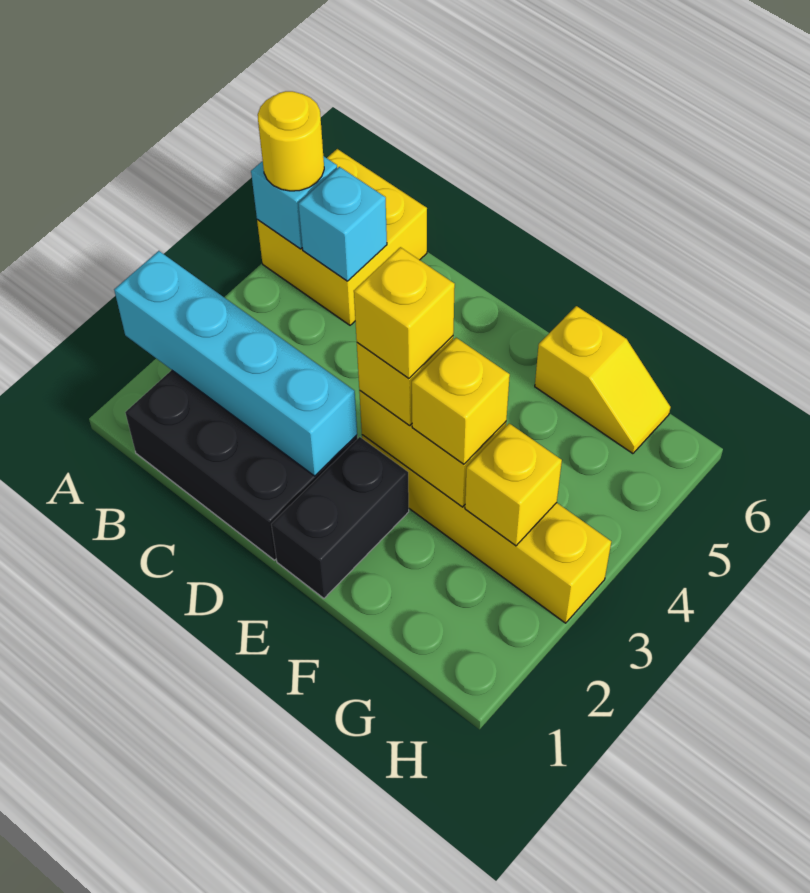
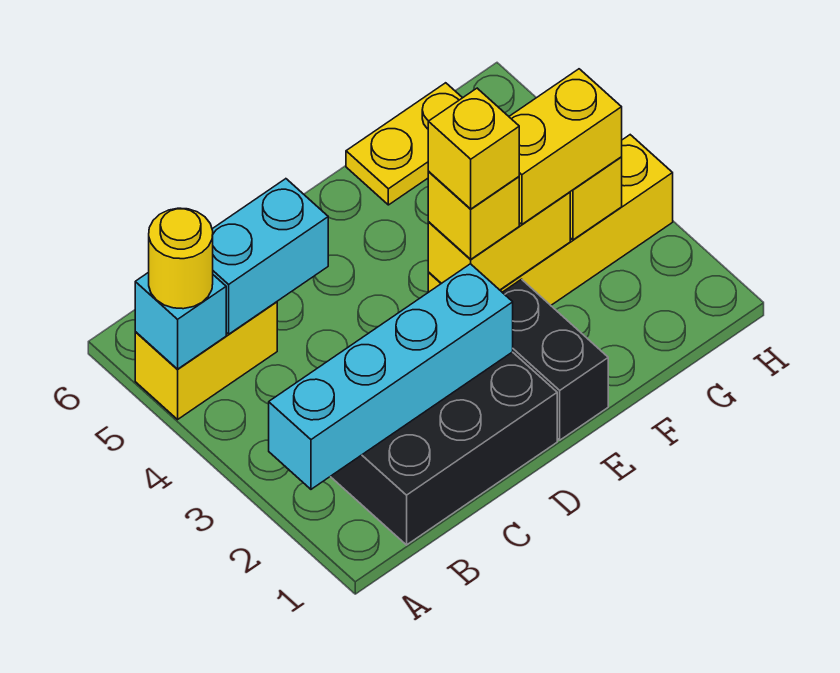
yellow 2x2 brick [257,149,427,325] -> yellow 1x2 brick [135,302,277,419]
cyan 1x1 brick [298,167,387,281] -> cyan 1x2 brick [212,179,328,334]
yellow 1x1 brick [412,338,510,464] -> yellow 1x2 brick [509,69,622,224]
yellow 1x2 slope [535,306,670,454] -> yellow 1x2 plate [346,83,462,205]

